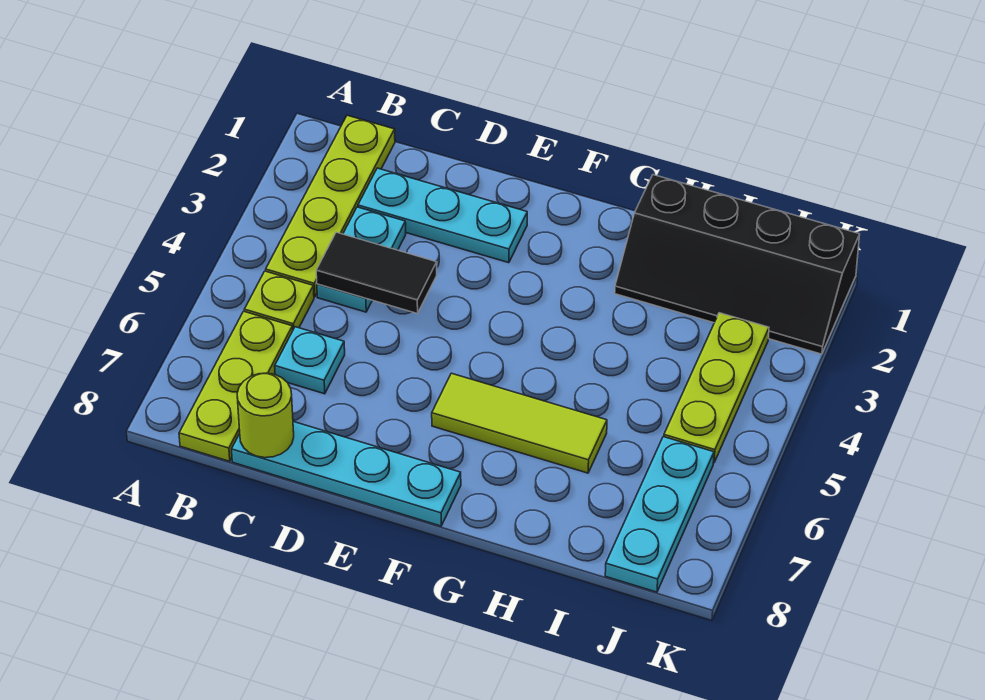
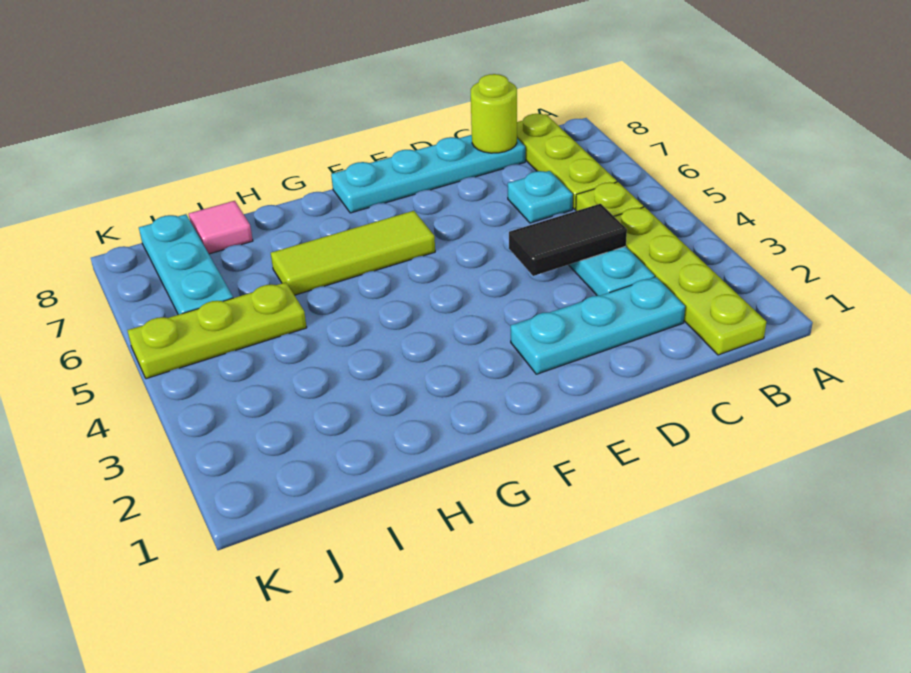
black 2x4 slope [615,175,860,354] -> none
none -> pink 1x1 tile [189,201,253,254]
lime 1x3 plate [664,313,769,463] -> lime 1x3 plate turned to [127,282,307,379]

